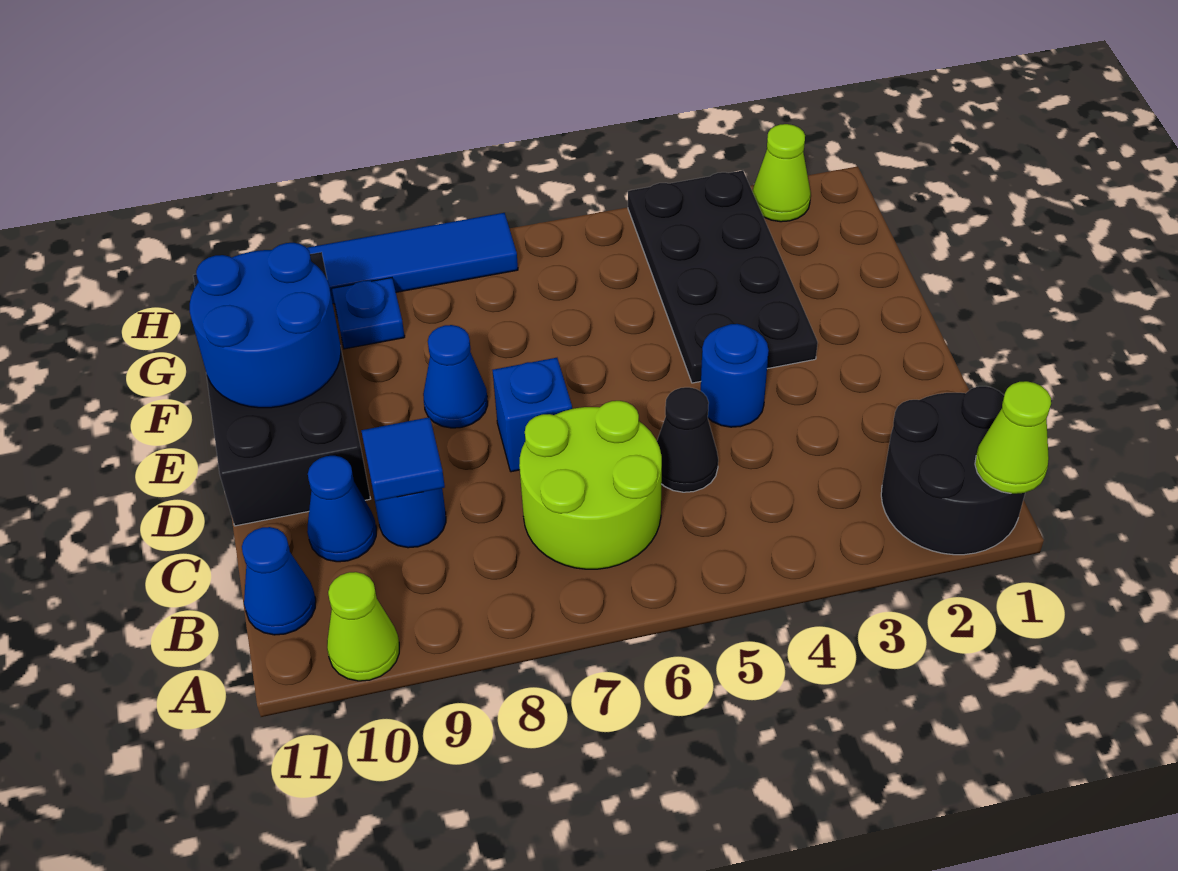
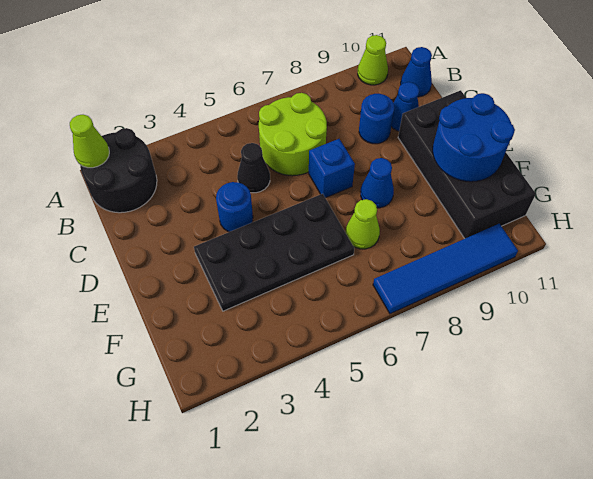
blue 1x1 tile [361,417,445,501] -> none
black 2x4 plate [628,171,818,383] -> black 2x4 plate turned to [194,194,354,311]
blue 1x1 plate [332,278,405,349] -> none
lime 1x1 cone [752,124,811,222] -> lime 1x1 cone moved to [346,199,380,249]

